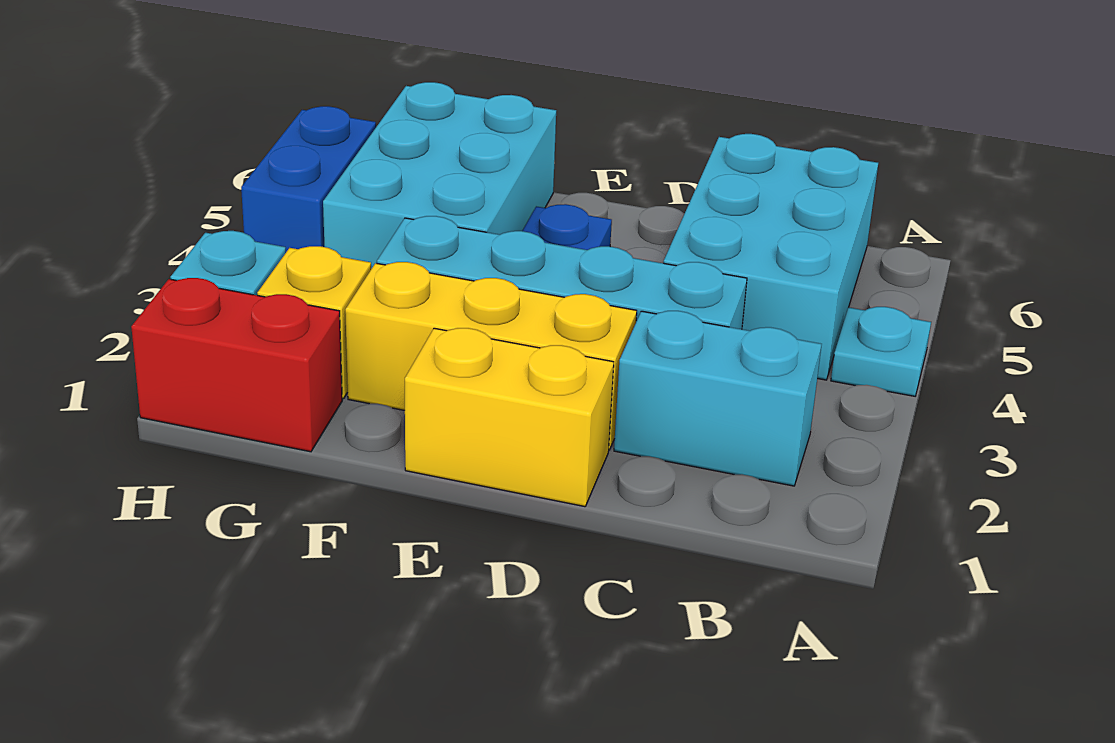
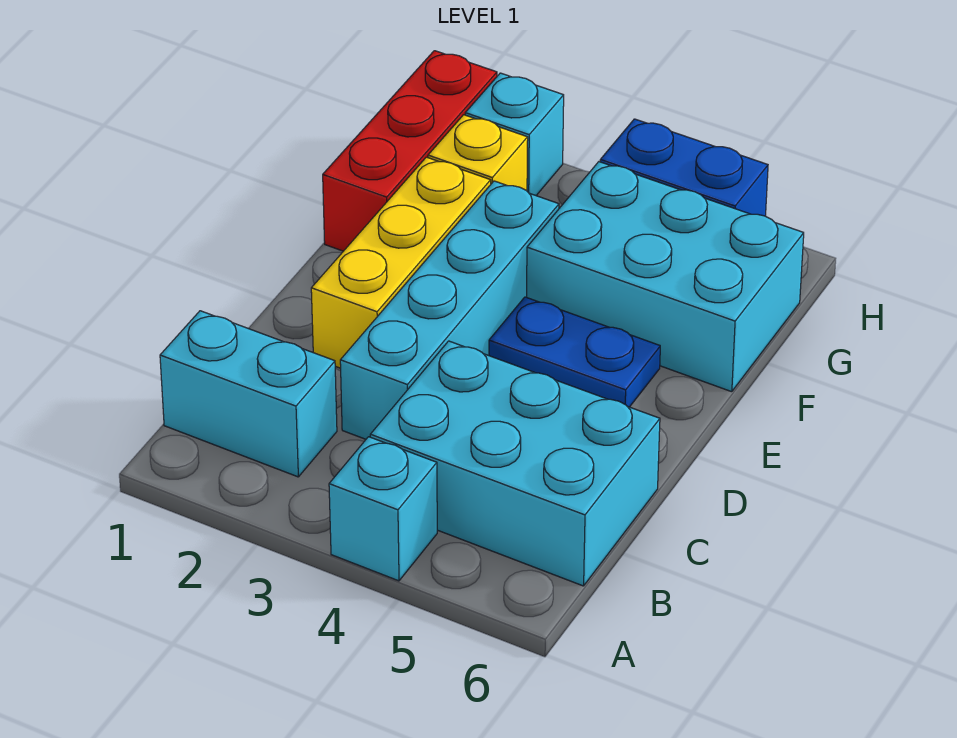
cyan 1x1 plate [831,307,931,396] -> cyan 1x1 brick [329,437,437,581]
cyan 1x2 brick [614,311,822,486] -> cyan 1x2 brick turned to [160,311,337,477]
yellow 1x2 brick [405,328,614,507] -> none
red 1x2 brick [131,278,342,452] -> red 1x3 brick [323,51,497,251]

